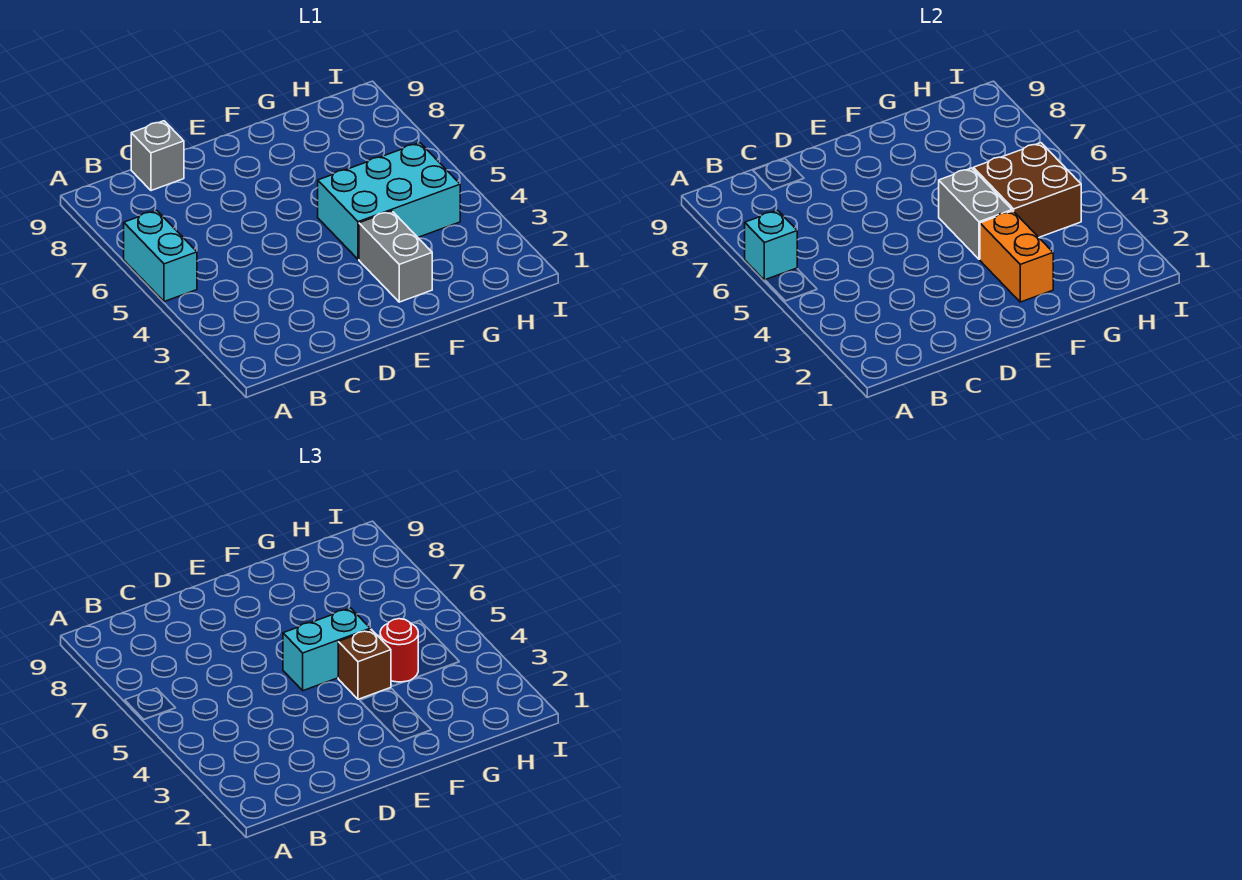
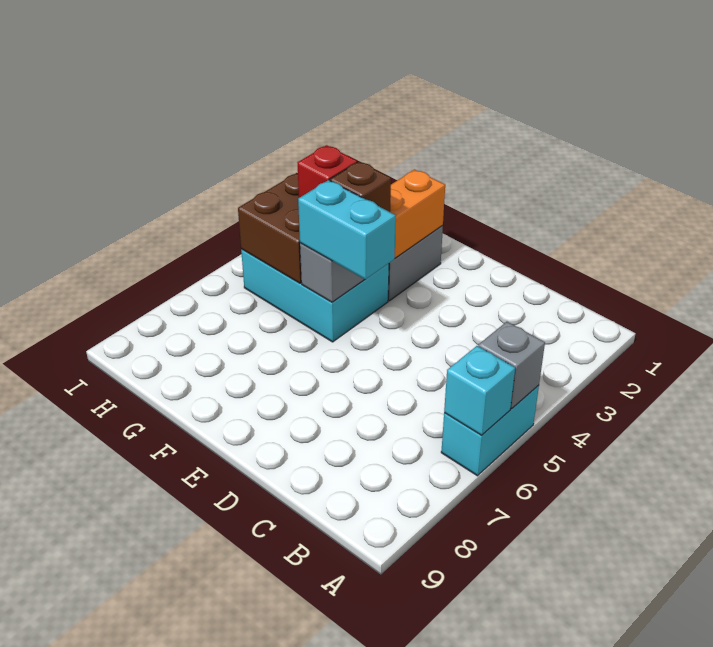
grey 1x1 brick [131,121,184,191] -> grey 1x1 brick moved to [478,322,545,409]
red 1x1 round brick [380,619,418,682] -> red 1x1 brick [297,145,357,198]

